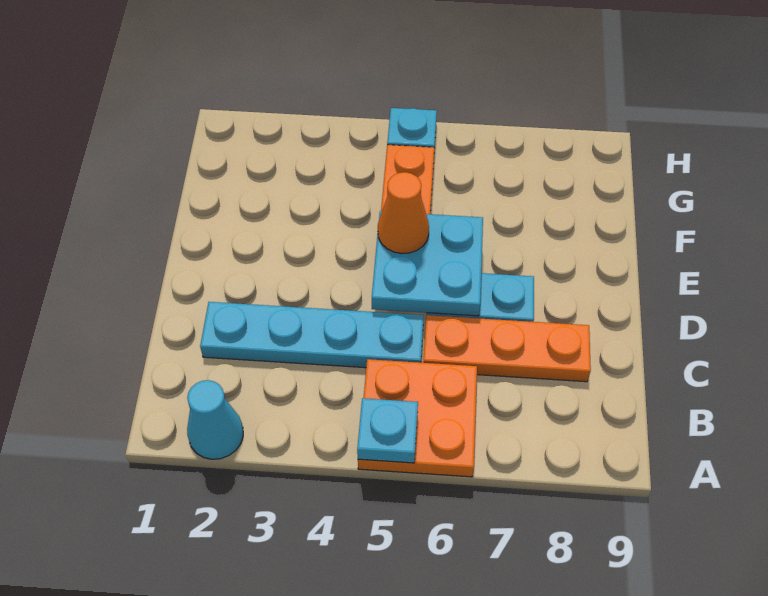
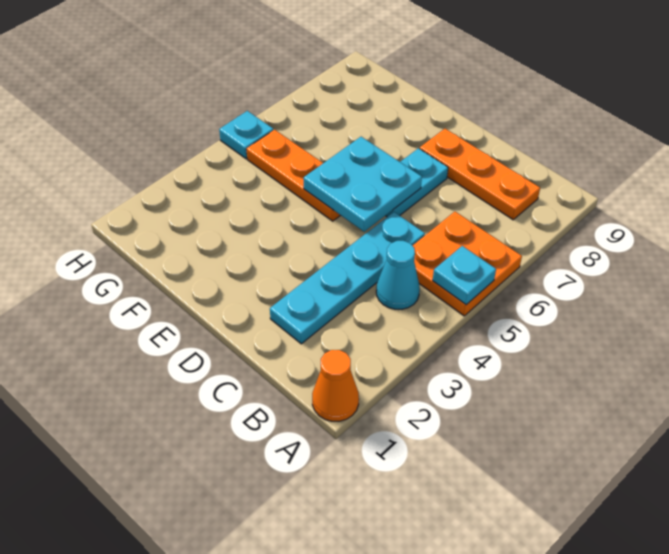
cyan 1x1 cone [187,380,243,459] -> cyan 1x1 cone moved to [376,241,420,309]
orange 1x3 plate [423,315,591,382] -> orange 1x3 plate turned to [420,129,540,220]
orange 1x1 cone [378,172,429,254] -> orange 1x1 cone moved to [312,350,359,421]

